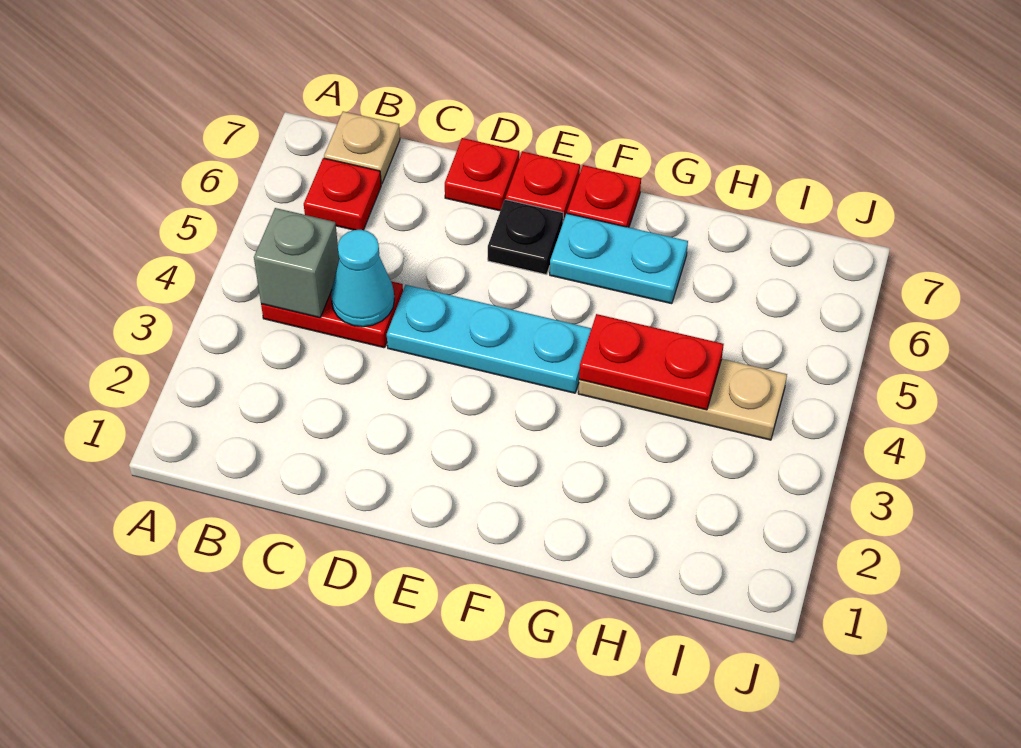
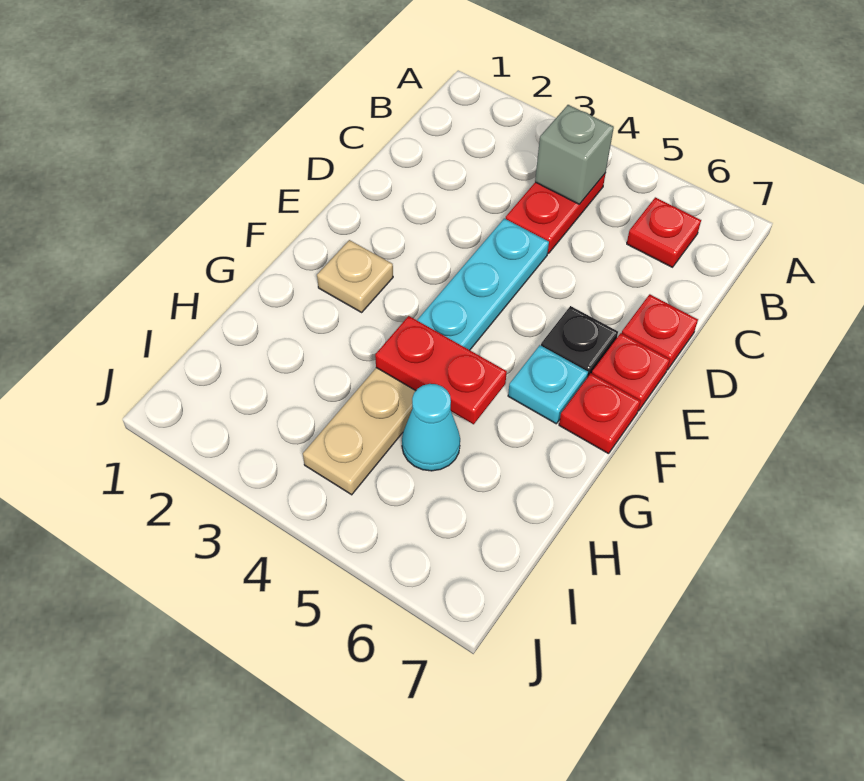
tan 1x1 plate [324,111,400,184] -> tan 1x1 plate moved to [317,240,393,312]
cyan 1x1 cone [331,230,394,327] -> cyan 1x1 cone moved to [402,384,460,471]
cyan 1x2 plate [550,213,688,304] -> cyan 1x1 plate [508,345,588,424]
red 1x2 plate [579,314,724,410] -> red 1x2 plate turned to [375,316,507,424]

